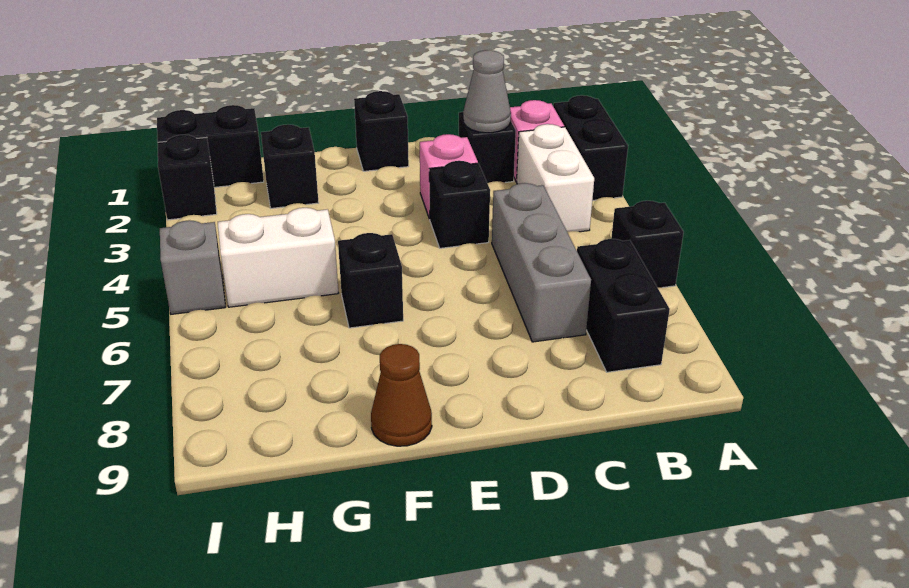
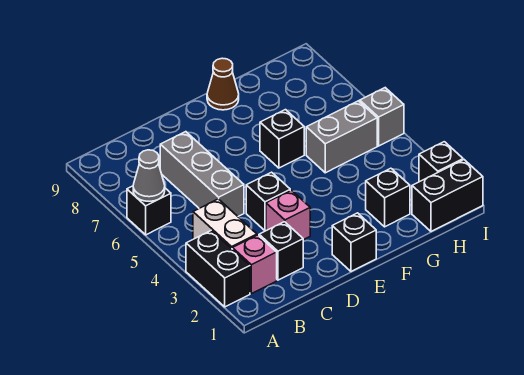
black 1x2 brick [577,239,670,372] -> none
grey 1x1 cone [463,50,511,133] -> grey 1x1 cone moved to [133,150,165,201]
white 1x2 brick [218,208,338,307] -> grey 1x2 brick [306,101,377,173]

